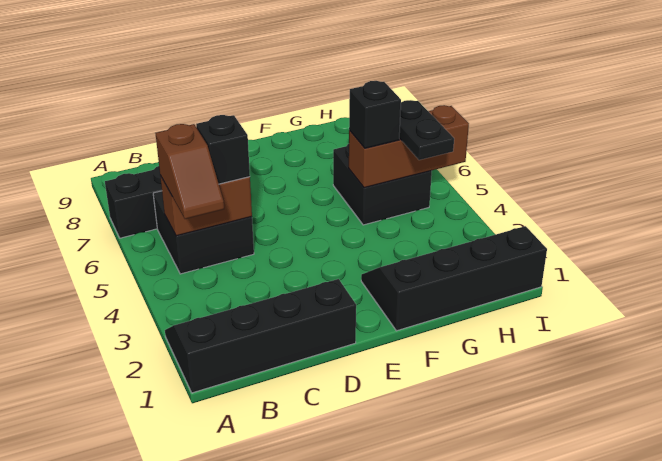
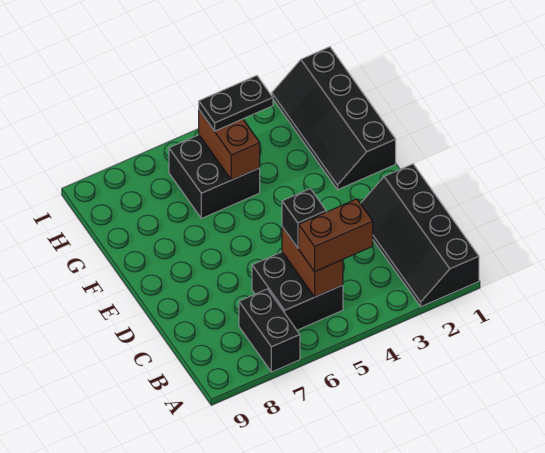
brown 1x2 slope [156,124,224,219] -> brown 1x2 brick [299,199,373,272]
brown 1x3 brick [349,105,469,188] -> brown 1x2 brick [199,110,260,180]
black 1x1 brick [349,81,401,148] -> none

